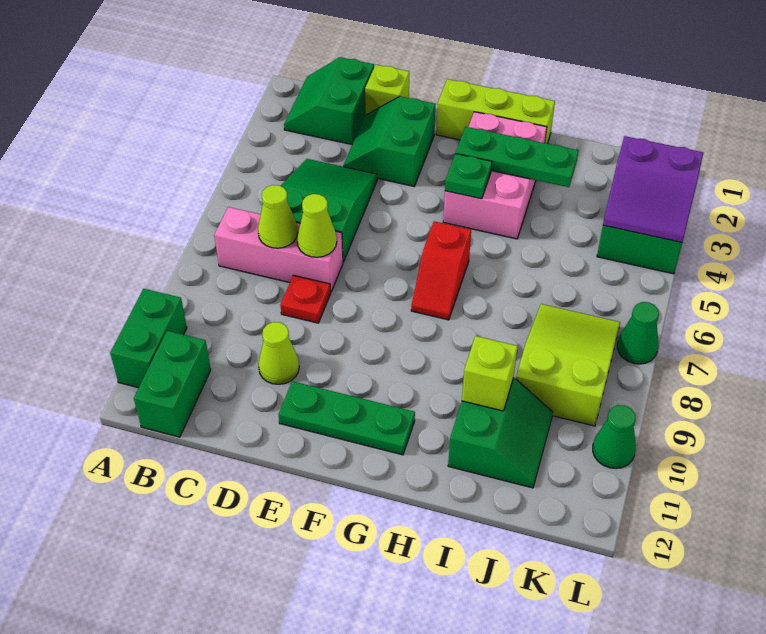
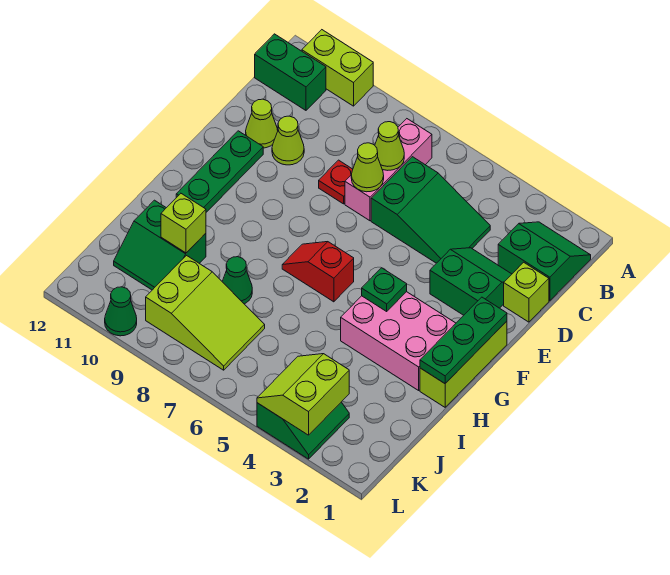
green 1x2 brick [110,289,187,388] -> lime 1x2 brick [302,30,373,106]
none -> lime 1x1 cone [246,99,278,148]
green 1x3 plate [456,127,579,187] -> green 1x3 plate moved to [420,297,507,383]
purple 2x2 slope [603,136,703,242] -> lime 2x2 slope [257,354,349,435]
green 1x1 cone [617,302,659,364] -> green 1x1 cone moved to [222,257,252,304]

